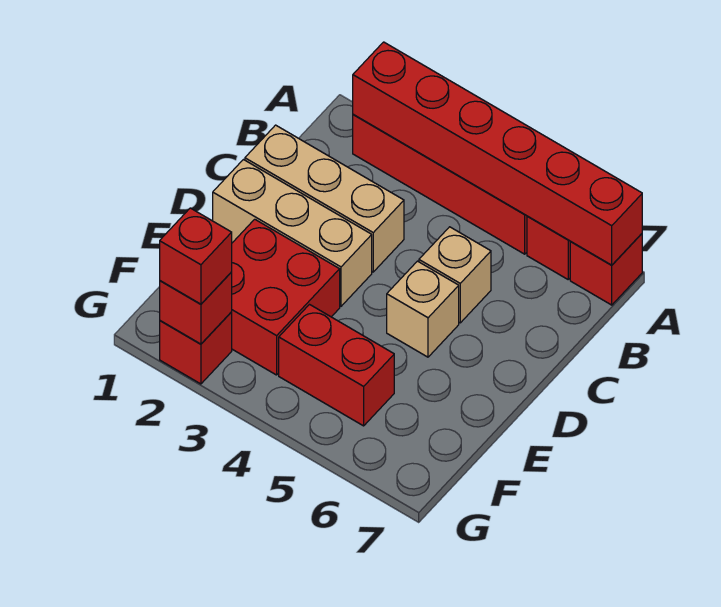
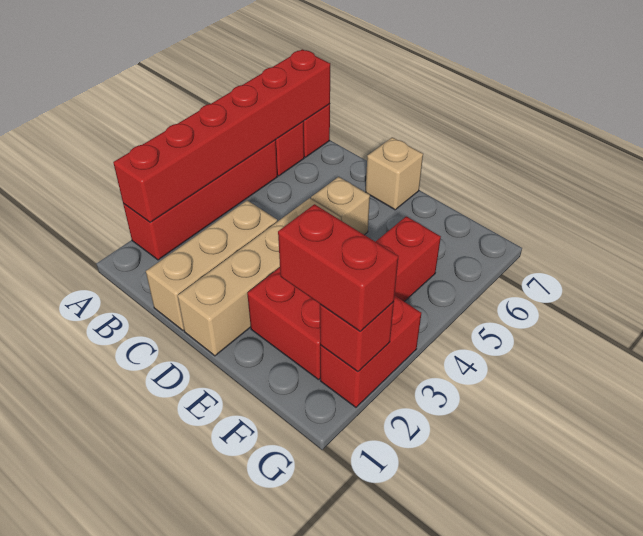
tan 1x1 brick [419,227,491,323] -> tan 1x1 brick moved to [366,137,423,210]
tan 1x3 brick [213,160,372,306] -> tan 1x4 brick [178,198,341,356]
red 1x1 brick [160,312,232,384] -> red 1x2 brick [320,296,421,407]
red 1x1 brick [160,208,232,304] -> red 1x2 brick [278,204,399,331]

